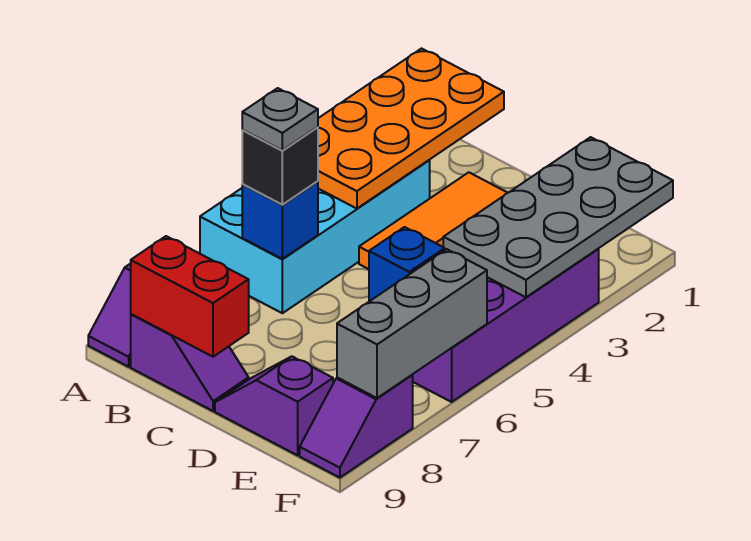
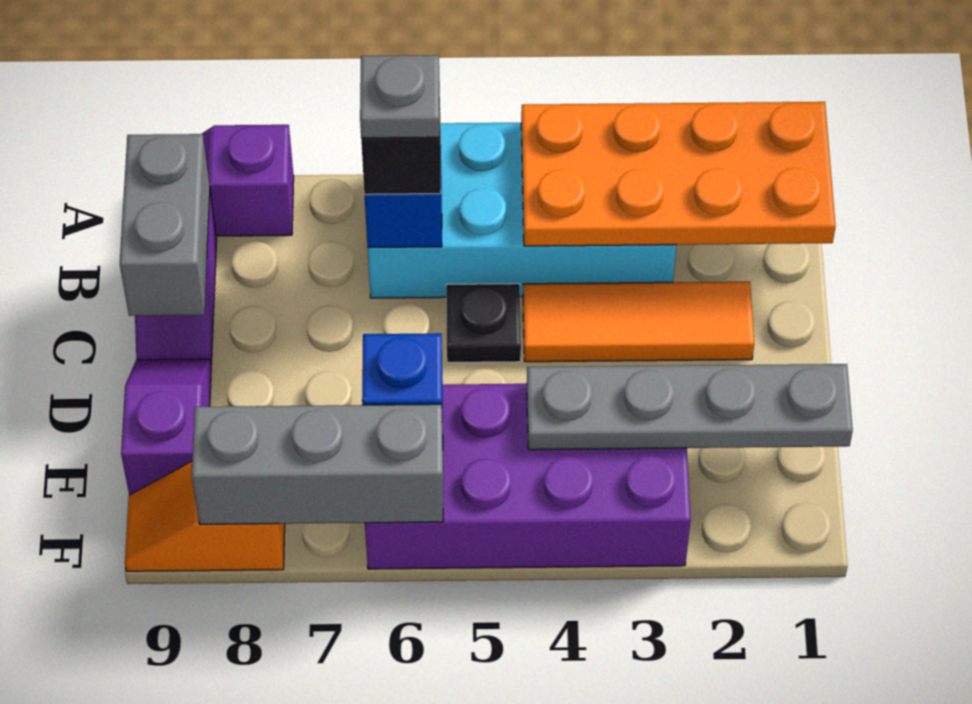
red 1x2 brick [131,236,249,357] -> grey 1x2 brick [120,134,210,316]
none -> black 1x1 plate [446,284,521,362]
grey 2x4 plate [443,137,673,297] -> grey 1x4 plate [527,364,853,450]
purple 1x2 slope [300,375,413,478] -> orange 1x2 slope [125,461,285,571]

